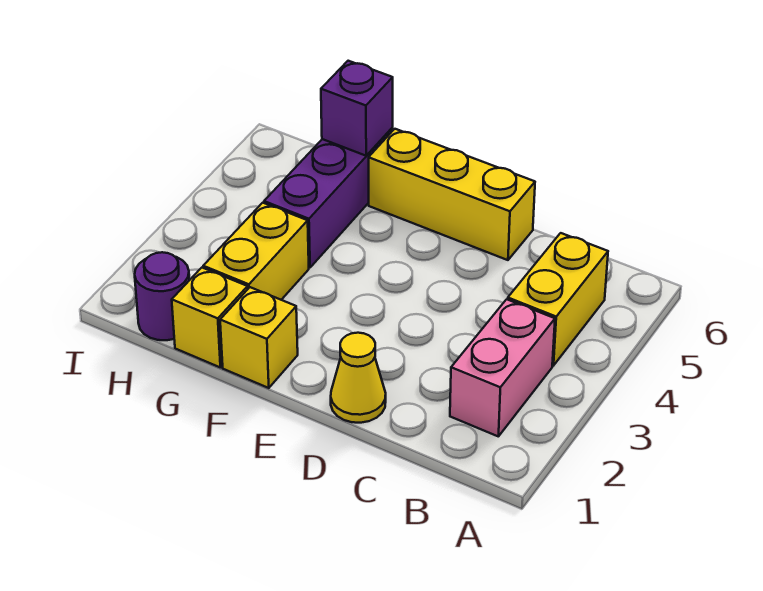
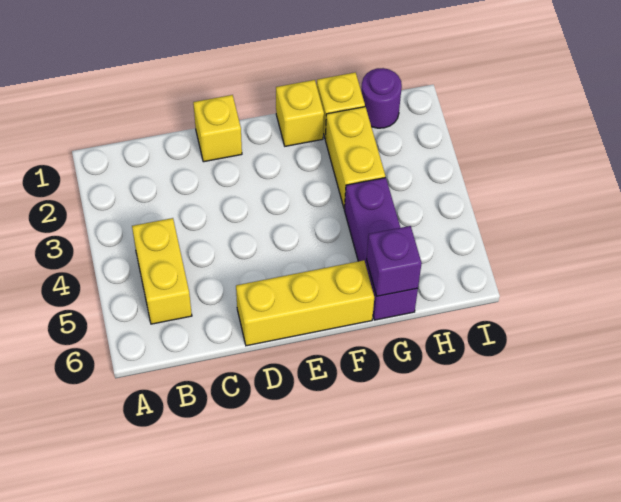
pink 1x2 brick [450,299,555,436] -> none
yellow 1x1 cone [331,333,386,423] -> yellow 1x1 brick [193,95,242,162]

